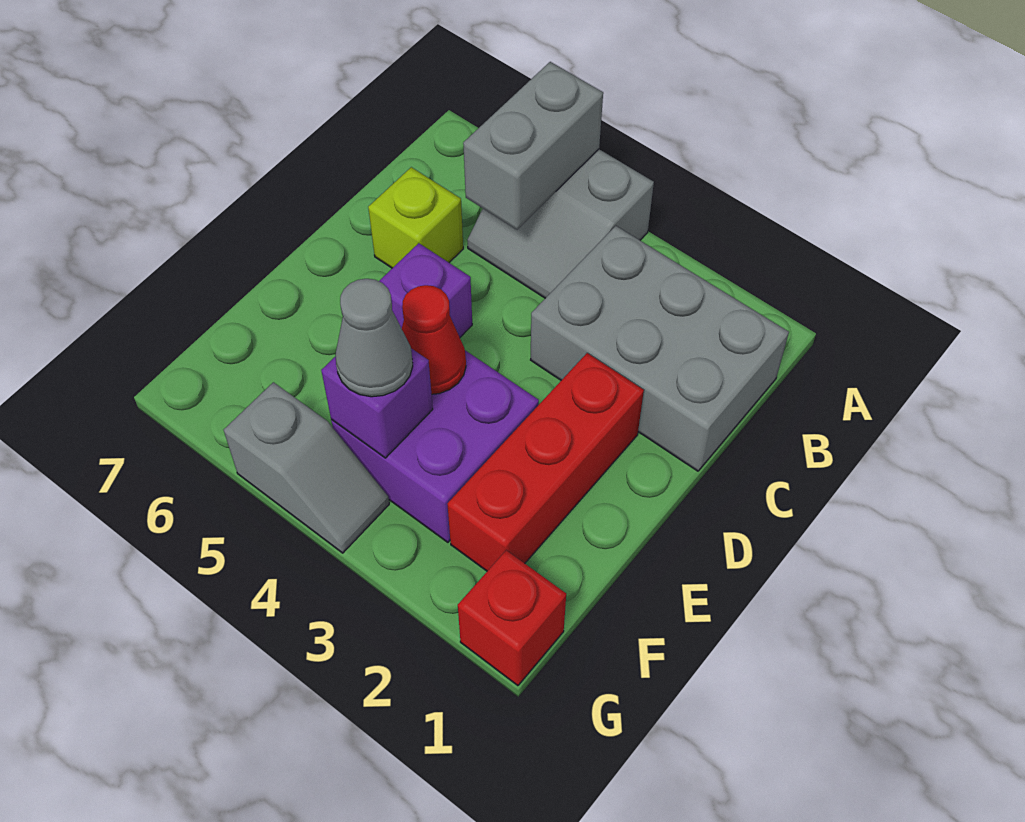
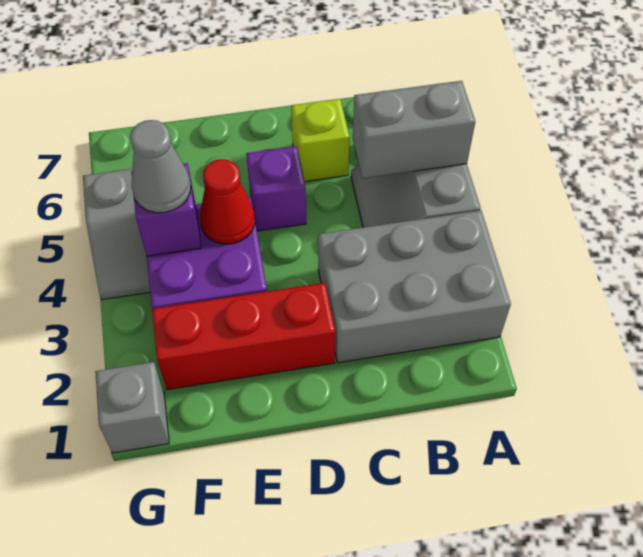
grey 2x3 brick [531,226,789,471] -> grey 2x3 brick turned to [318,210,511,363]
red 1x1 brick [458,550,566,686] -> grey 1x1 brick [95,362,169,453]

